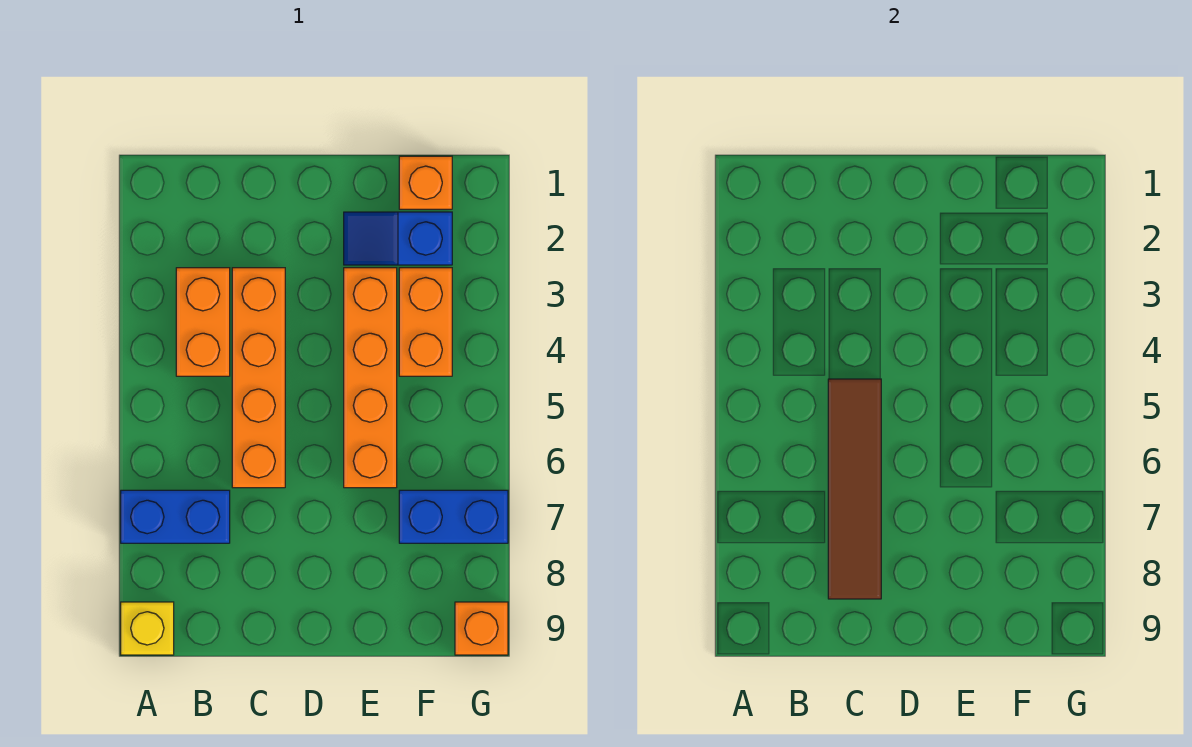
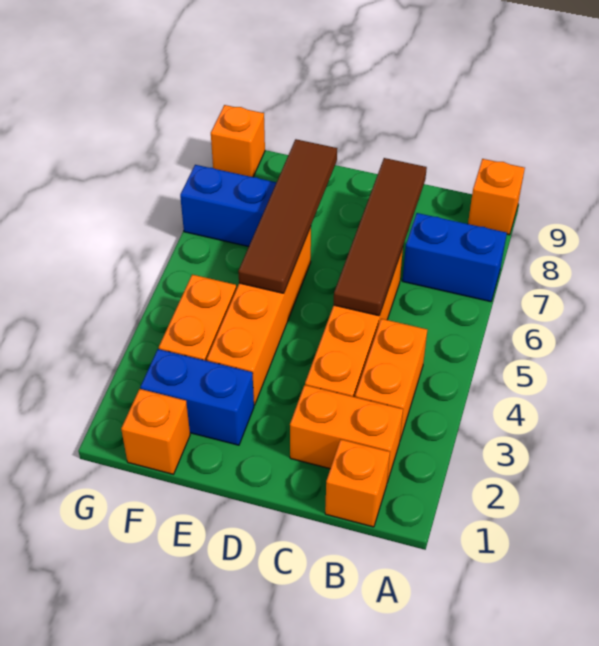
yellow 1x1 brick [121,602,174,655] -> orange 1x1 brick [468,159,525,235]
none -> orange 1x1 brick [325,440,390,527]
none -> orange 1x2 brick [290,385,403,482]
blue 1x2 slope [344,212,452,265] -> blue 1x2 brick [140,349,254,445]
none -> brown 1x4 tile [238,139,337,293]

